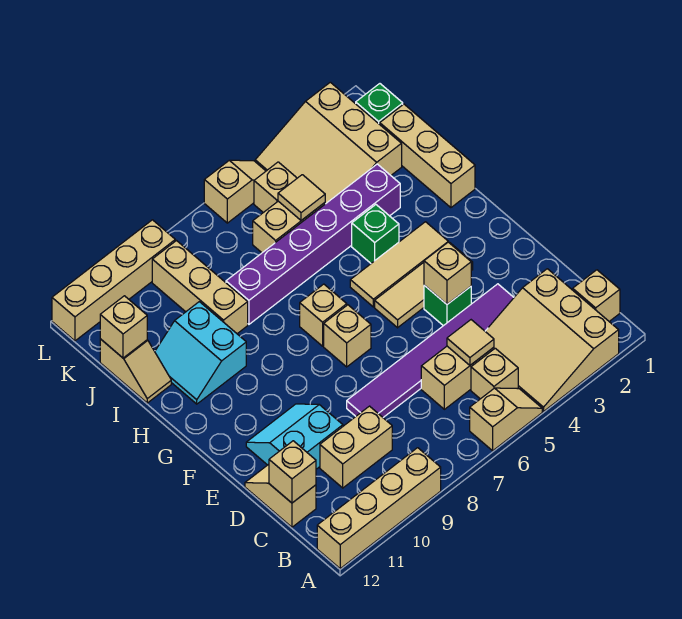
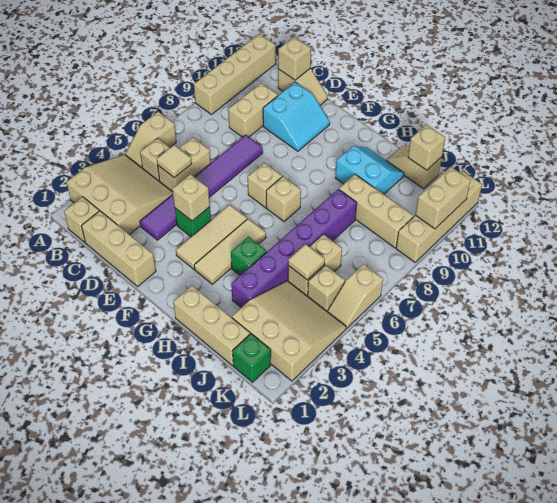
none -> tan 1x3 brick [81,211,156,286]
none -> tan 1x2 brick [416,167,471,229]

